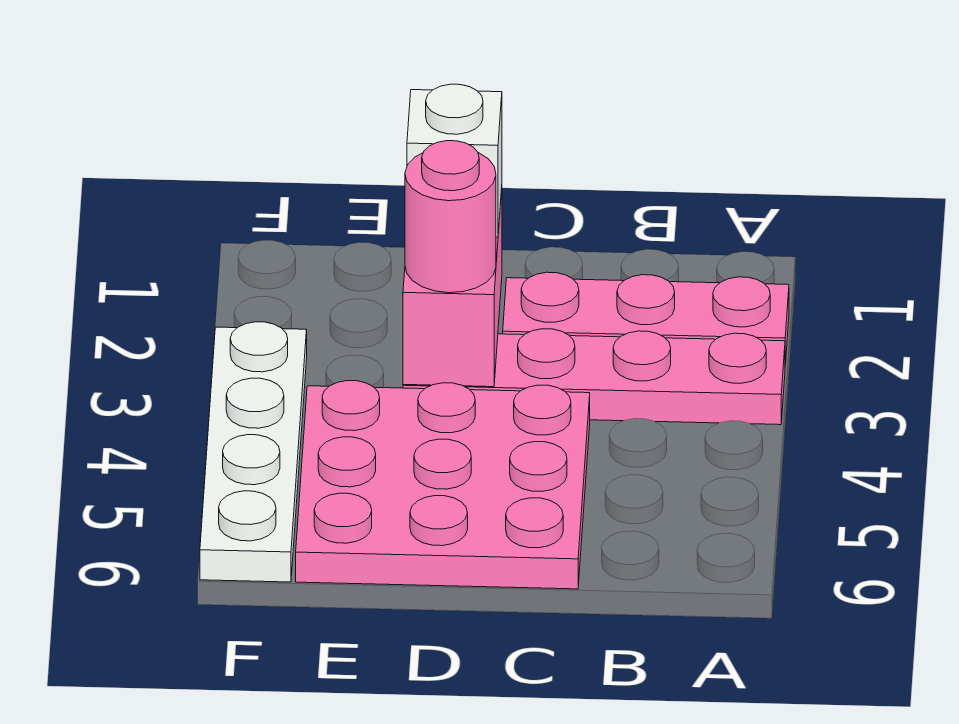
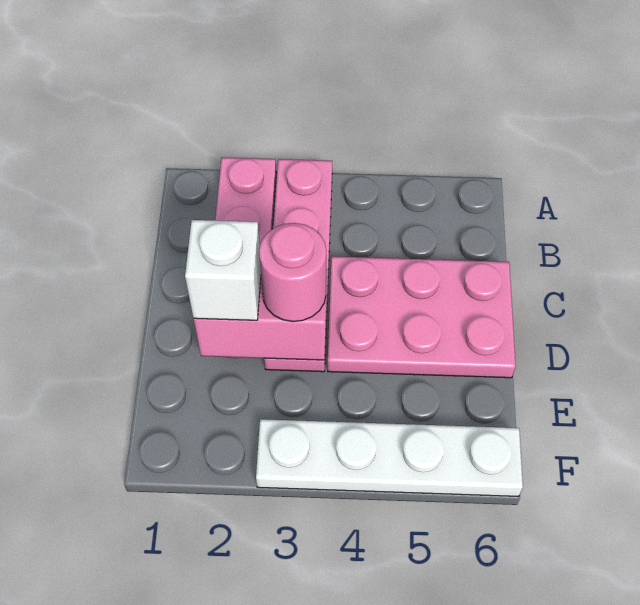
pink 3x3 plate [296,381,590,589] -> pink 2x3 plate [328,256,516,378]

